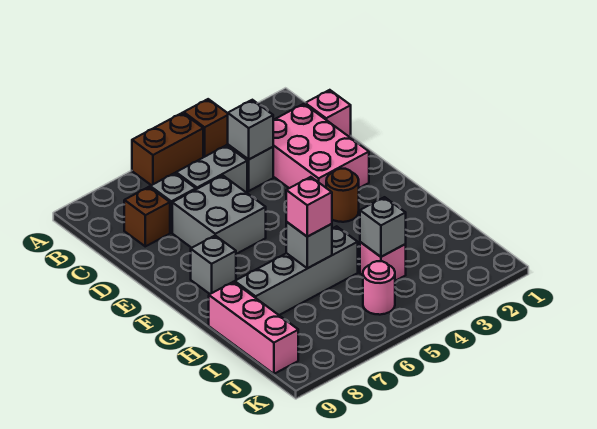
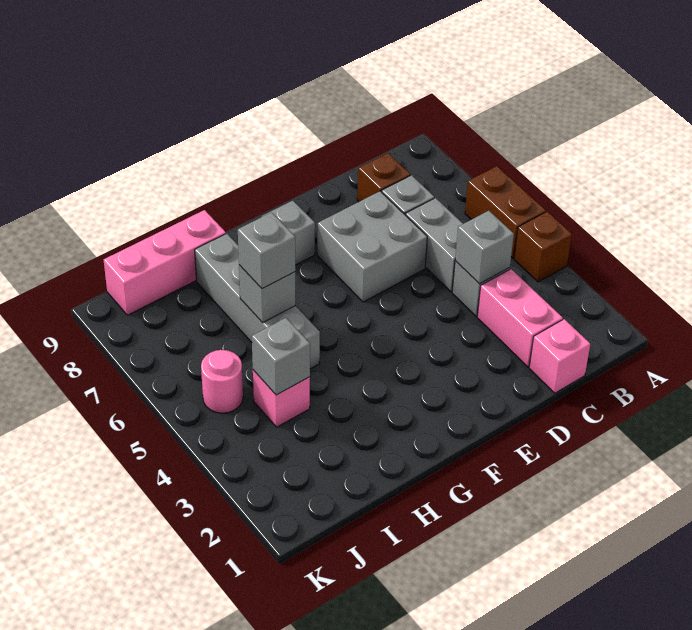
pink 2x3 brick [273,104,369,188] -> pink 1x2 brick [477,269,563,367]
brown 1x1 round brick [326,169,359,222] -> none
pink 1x1 brick [286,177,332,237] -> grey 1x1 brick [238,213,295,288]

